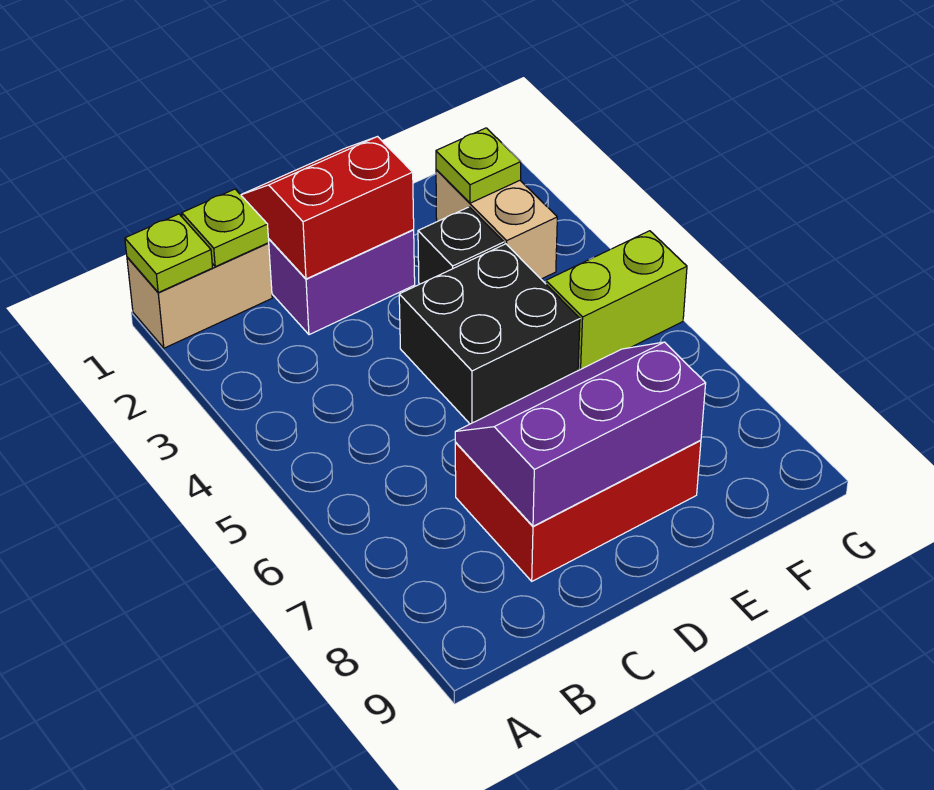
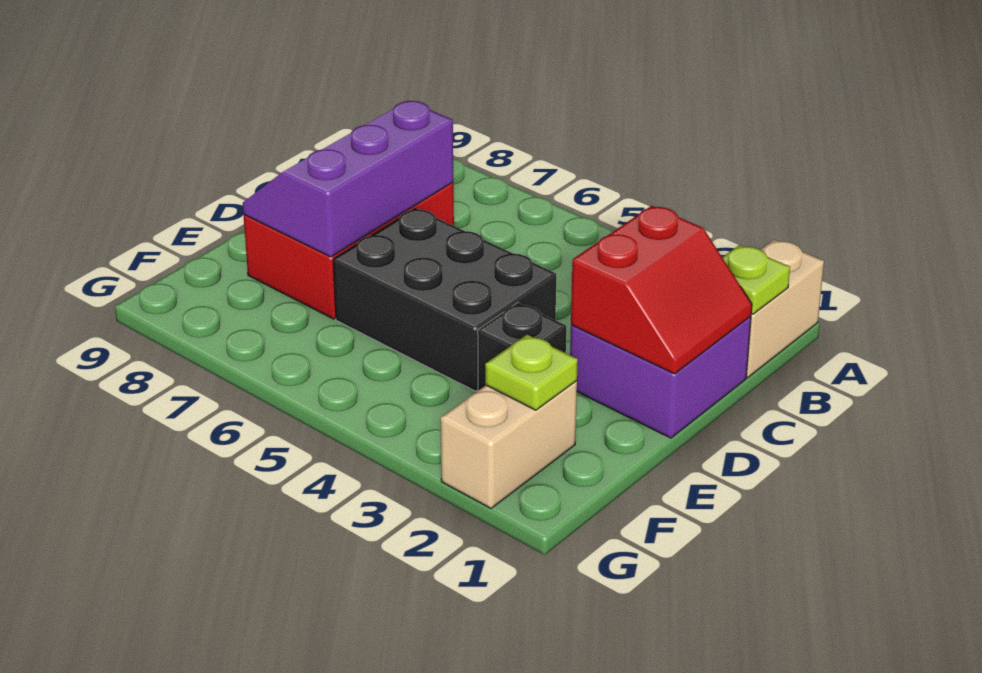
lime 1x1 plate [125,214,213,292] -> none
purple 2x3 slope [455,342,706,526] -> purple 2x3 slope turned to [243,101,453,257]
black 2x2 brick [399,244,580,424] -> black 2x3 brick [333,208,556,391]
tan 1x2 brick [436,170,557,279] -> tan 1x2 brick turned to [440,381,577,508]
lime 1x2 brick [546,231,687,370] -> none

